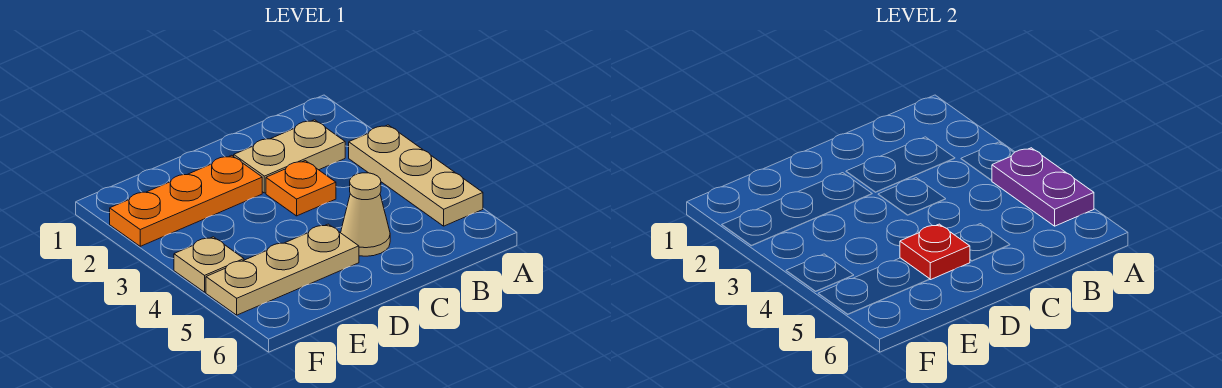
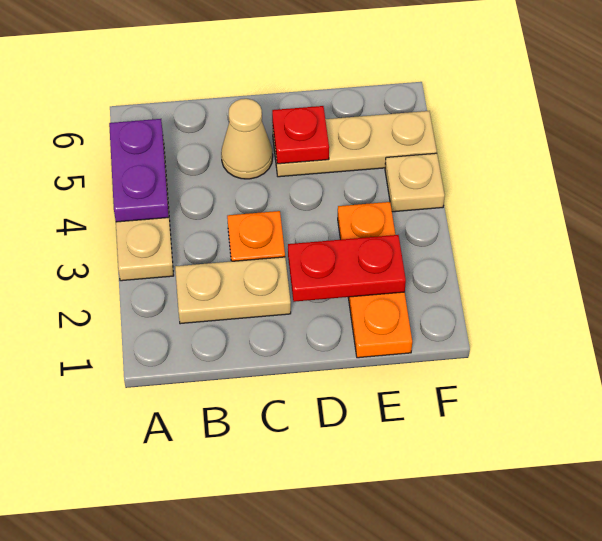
orange 1x3 plate [110,155,262,246] -> orange 1x3 plate turned to [338,202,412,358]
none -> red 1x2 plate [288,235,406,302]

